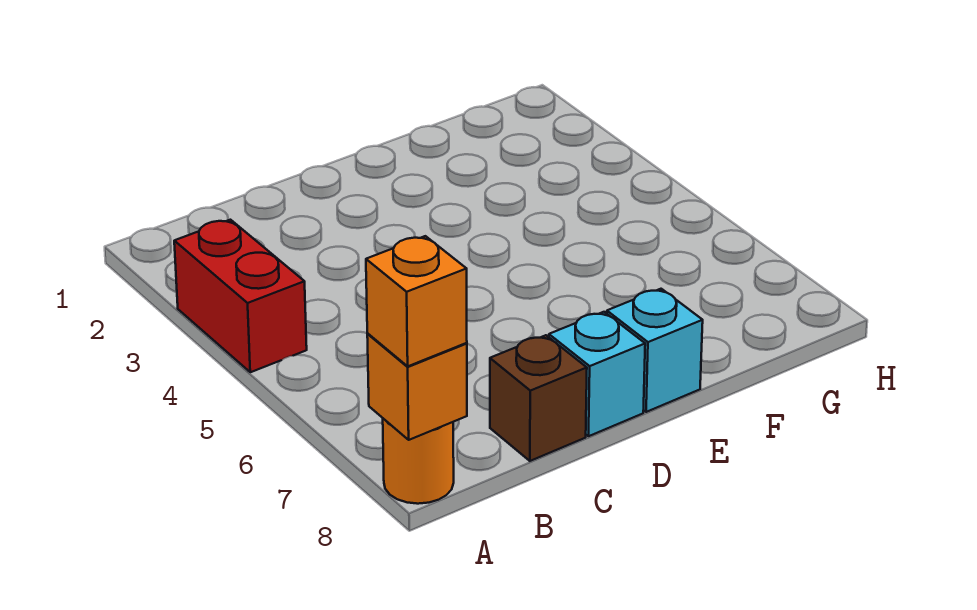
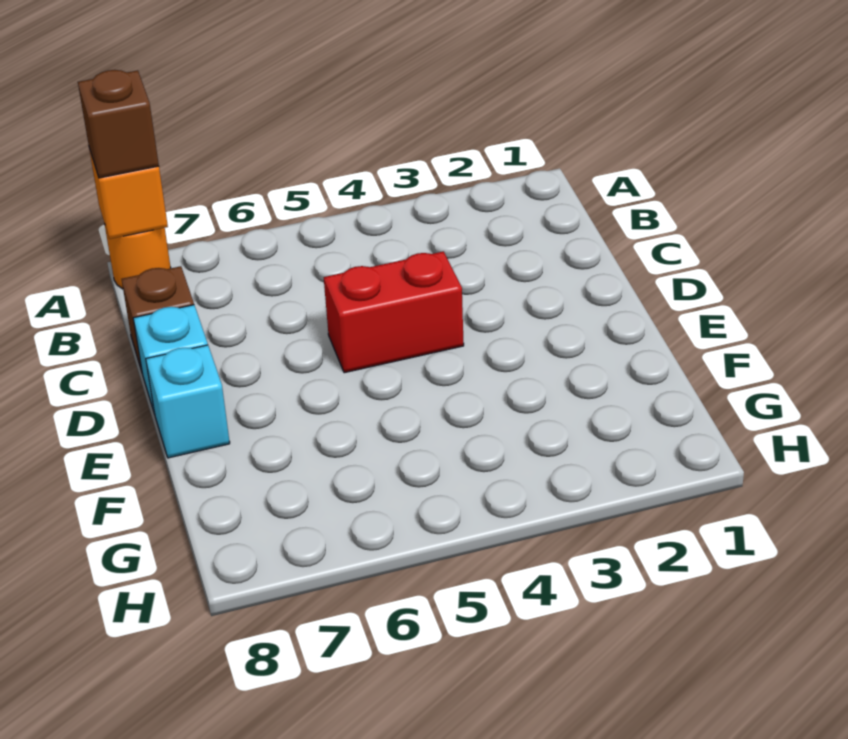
red 1x2 brick [174,220,307,372] -> red 1x2 brick moved to [324,251,464,373]
orange 1x1 brick [366,236,467,366] -> brown 1x1 brick [78,70,159,178]

